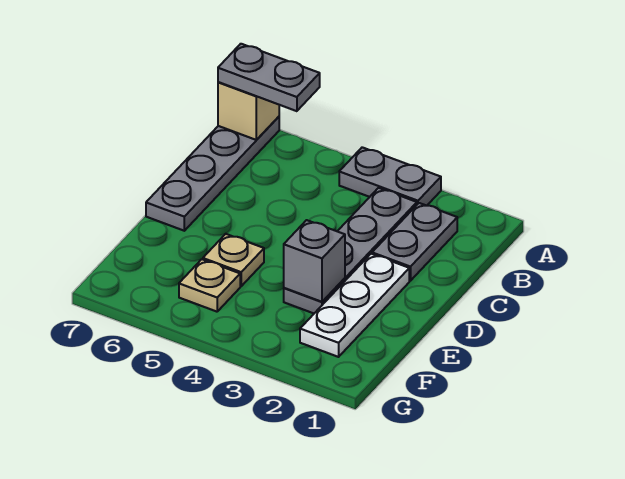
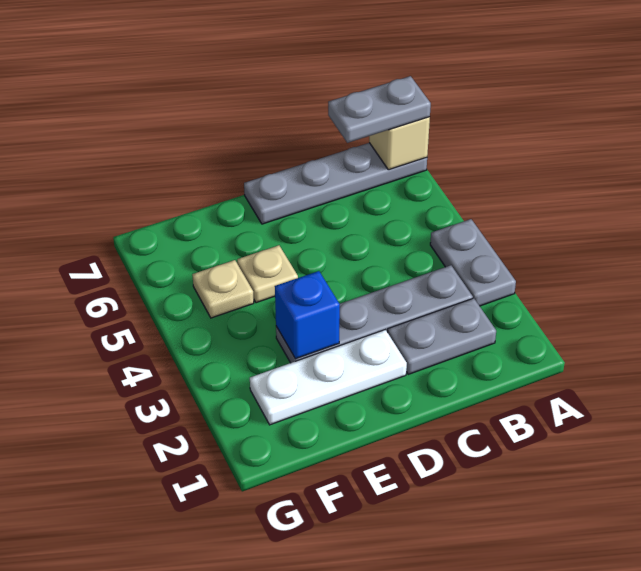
grey 1x2 plate [218,44,320,111] -> grey 1x2 plate turned to [328,76,431,143]
grey 1x1 brick [284,220,345,302] -> blue 1x1 brick [275,271,340,359]

